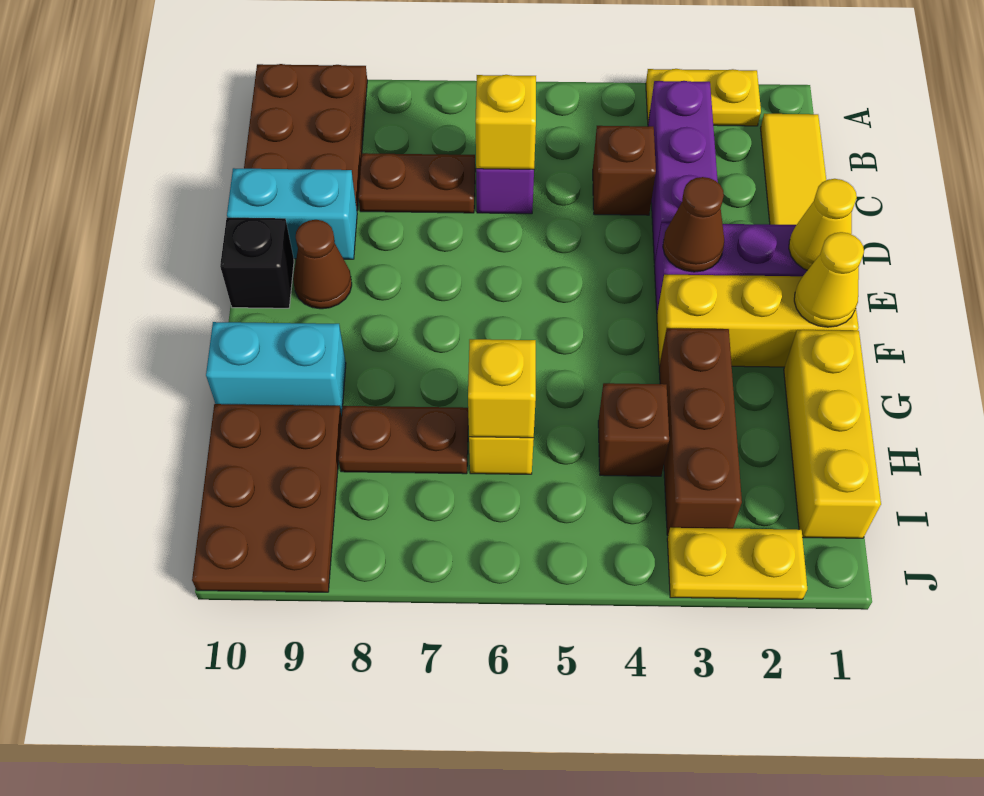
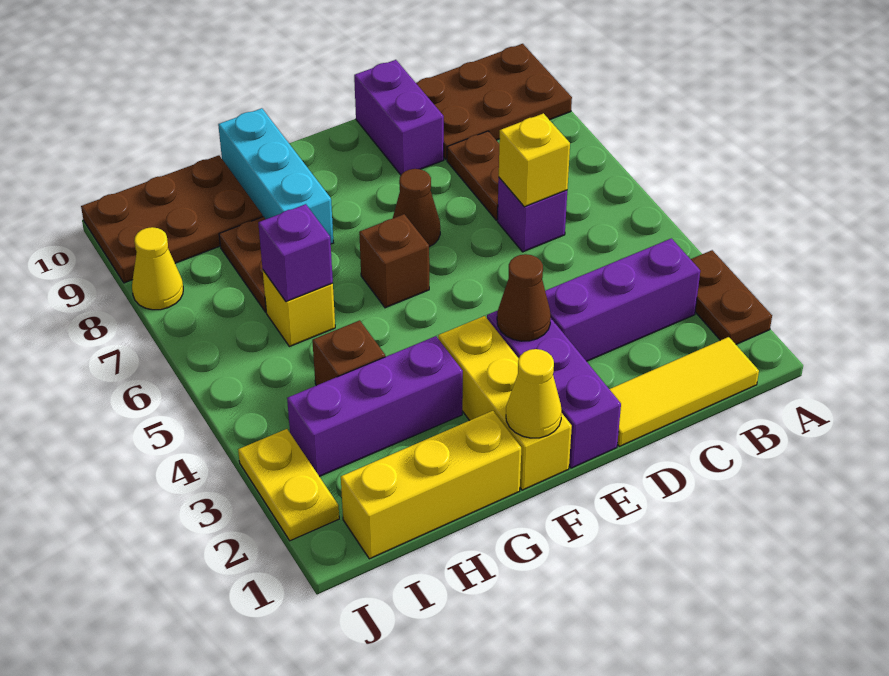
yellow 1x2 plate [646,69,761,126] -> brown 1x2 plate [691,250,772,344]
brown 1x1 brick [593,126,656,215] -> brown 1x1 brick moved to [359,214,429,308]
cyan 1x2 brick [227,168,357,259] -> purple 1x2 brick [354,60,444,175]
yellow 1x1 cone [789,179,857,270] -> yellow 1x1 cone moved to [132,227,183,310]
brown 1x1 cone [293,220,352,309] -> brown 1x1 cone moved to [393,169,440,247]
black 1x1 brick [220,218,294,308] -> none
brown 1x3 brick [659,328,742,535] -> purple 1x3 brick [287,336,463,477]
cyan 1x2 brick [206,322,346,415] -> cyan 1x3 brick [218,108,334,244]
yellow 1x1 brick [468,339,536,438] -> purple 1x1 brick [258,204,333,302]

